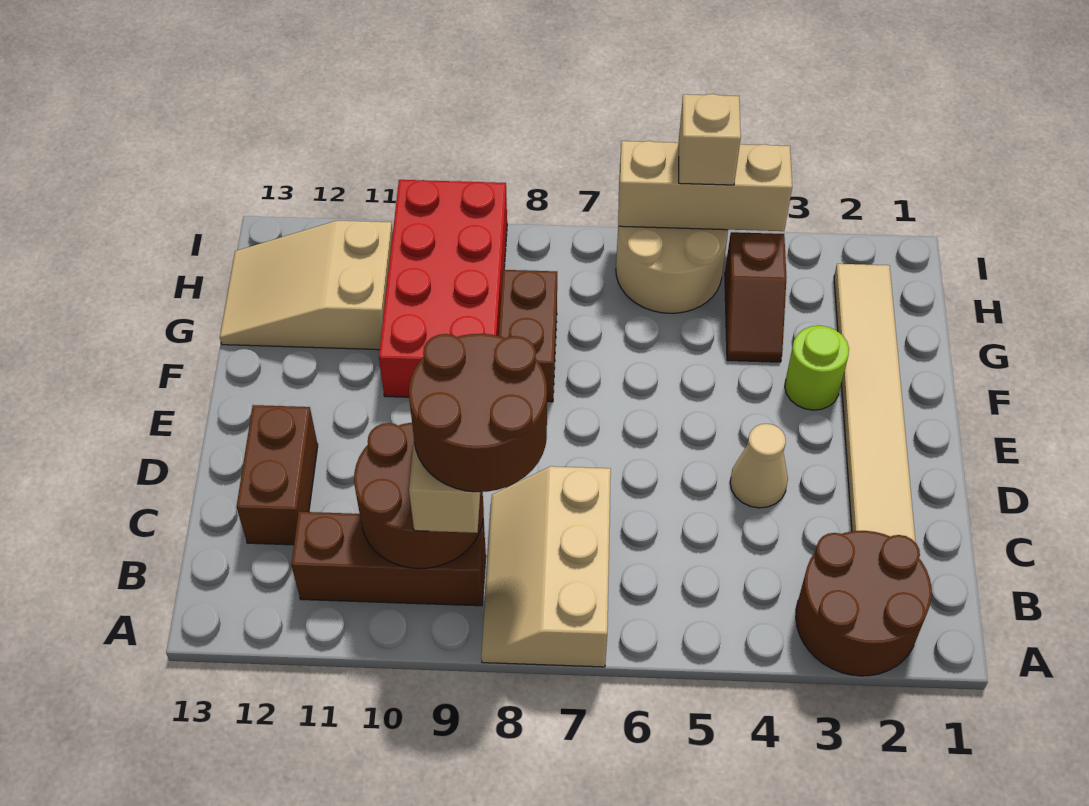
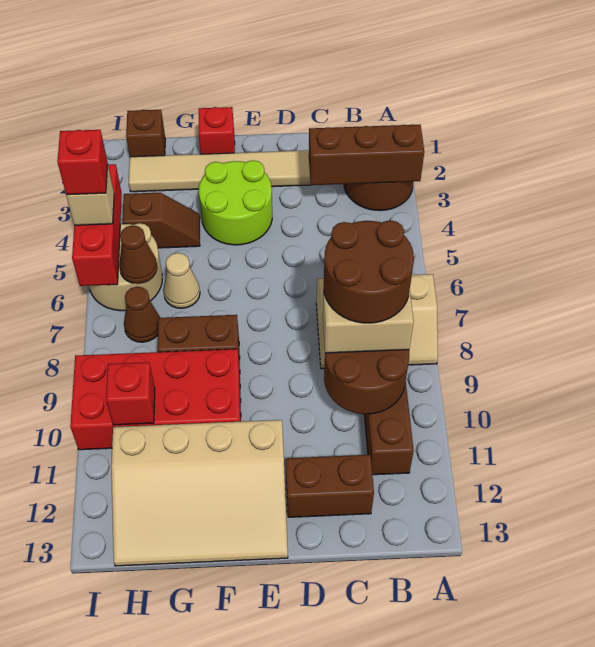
none -> brown 1x3 brick [309,124,424,185]
tan 1x1 cone [730,424,788,508] -> tan 1x1 cone moved to [163,253,200,308]
none -> red 1x1 brick [199,107,235,154]
lime 1x1 round brick [785,326,849,410] -> lime 2x2 round brick [199,160,272,245]
tan 2x3 slope [220,221,393,350] -> tan 3x4 slope [111,420,288,566]
none -> brown 1x1 brick [126,110,165,157]
none -> brown 1x1 cone [119,225,158,284]
none -> brown 1x1 cone [124,287,160,342]
none -> red 1x1 brick [106,362,155,425]
tan 1x3 brick [618,141,792,231] -> red 1x3 brick [72,164,122,286]
none -> red 1x1 brick [57,130,108,195]

